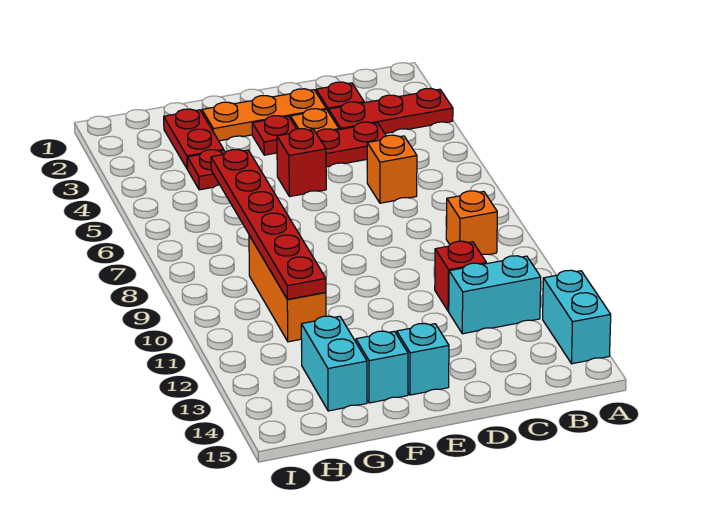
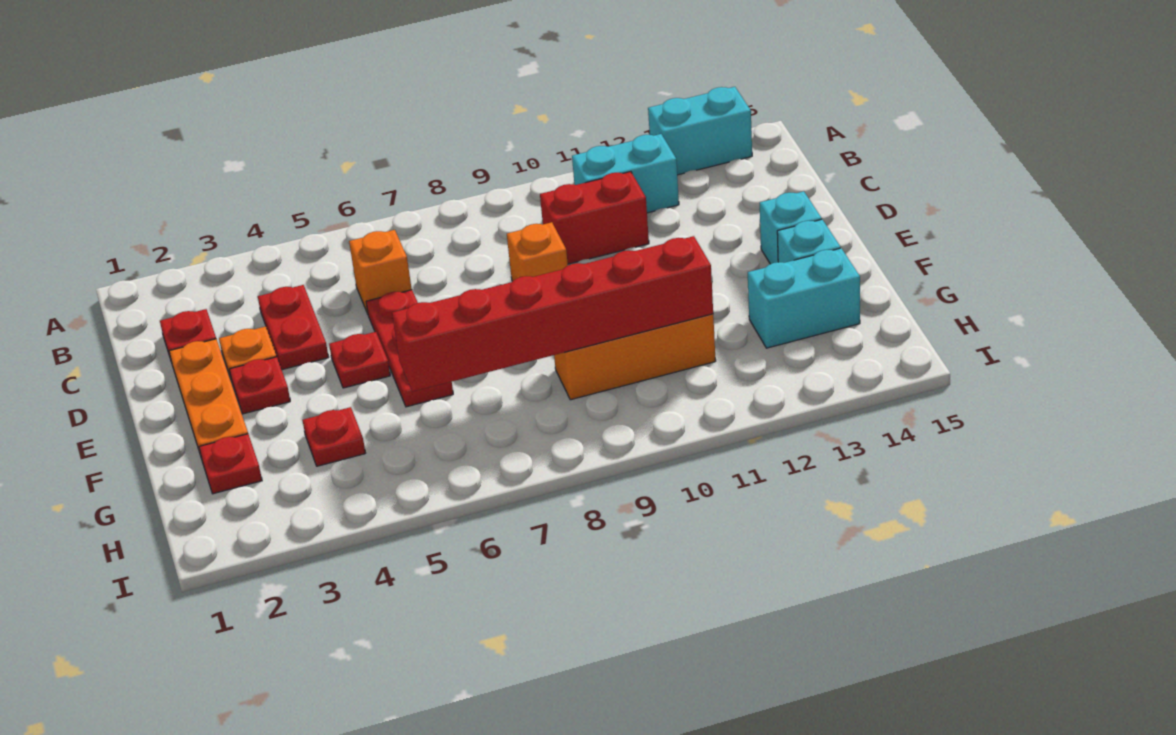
red 1x3 plate [329,88,453,133] -> red 1x3 plate moved to [366,290,453,407]
orange 1x1 brick [446,191,497,255] -> orange 1x1 brick moved to [507,222,568,281]
cyan 1x2 brick [449,256,541,334] -> cyan 1x2 brick turned to [572,134,679,213]
red 1x1 brick [435,241,486,311] -> red 1x2 brick [540,172,649,264]
red 1x1 brick [277,129,326,197] -> red 1x1 plate [329,332,390,388]
red 1x2 plate [164,109,224,169] -> red 1x1 plate [199,434,262,494]
red 1x6 plate [211,149,326,299] -> red 1x6 brick [392,236,713,392]

